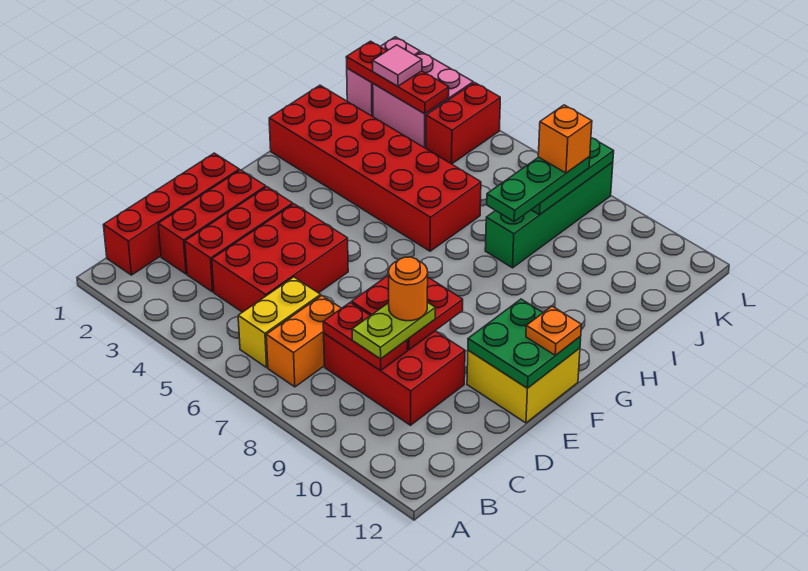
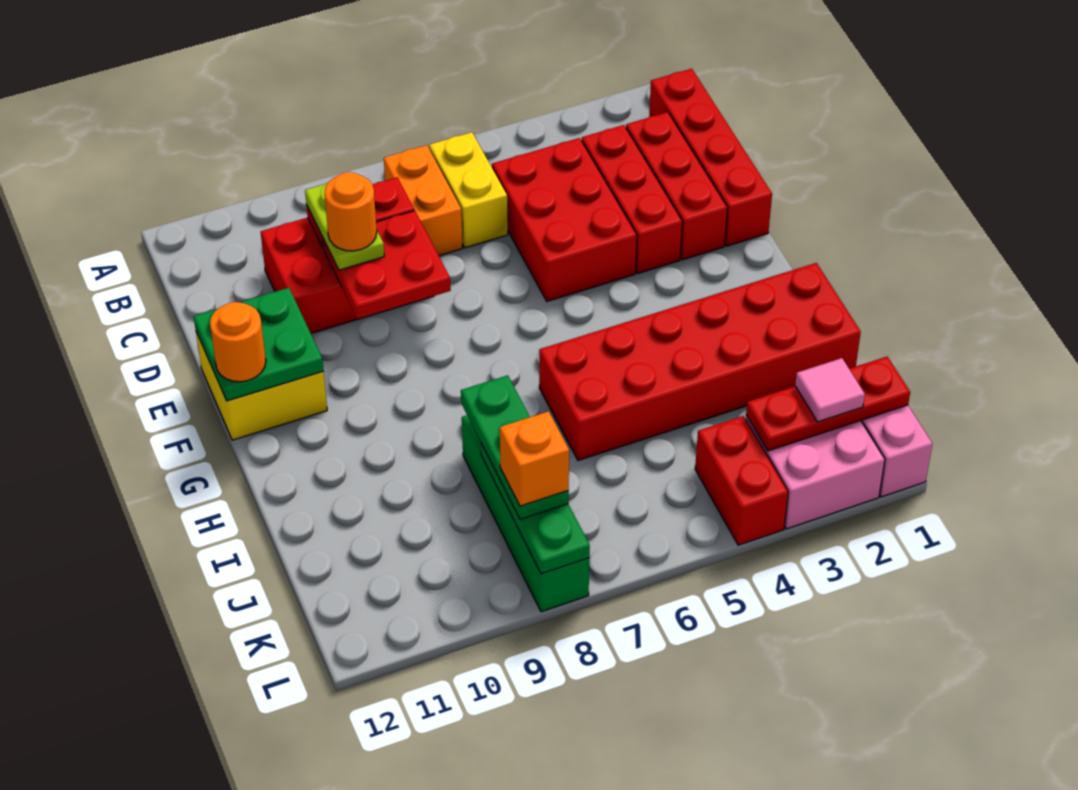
orange 1x1 plate [526,306,581,355] -> orange 1x1 round brick [210,302,266,382]

